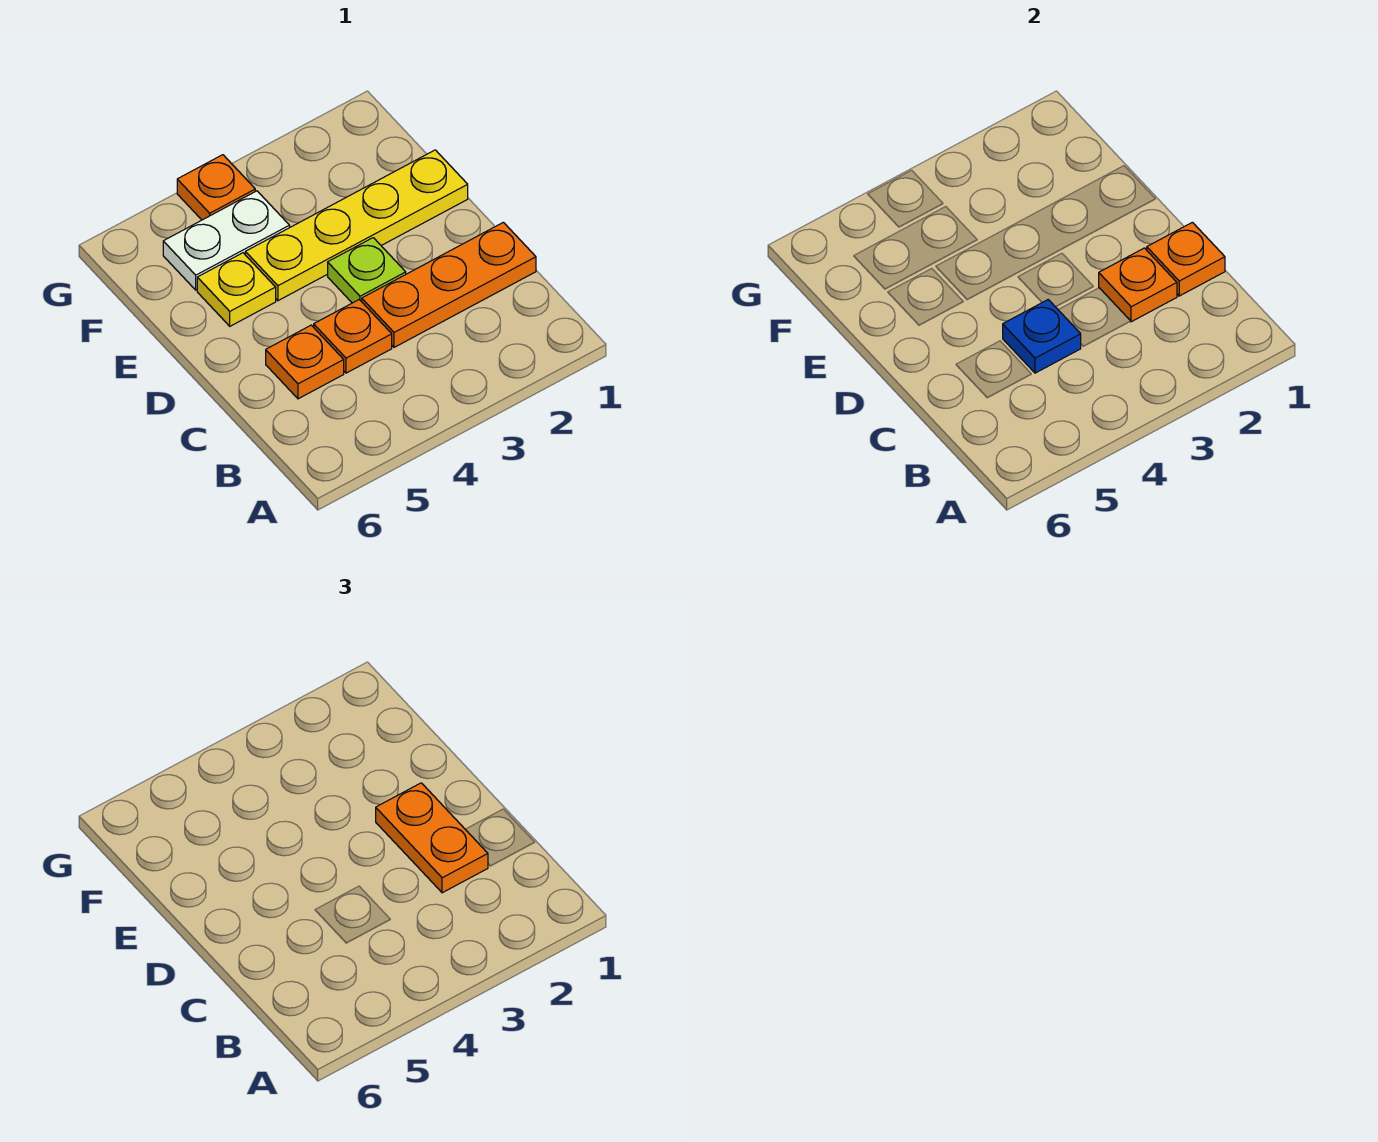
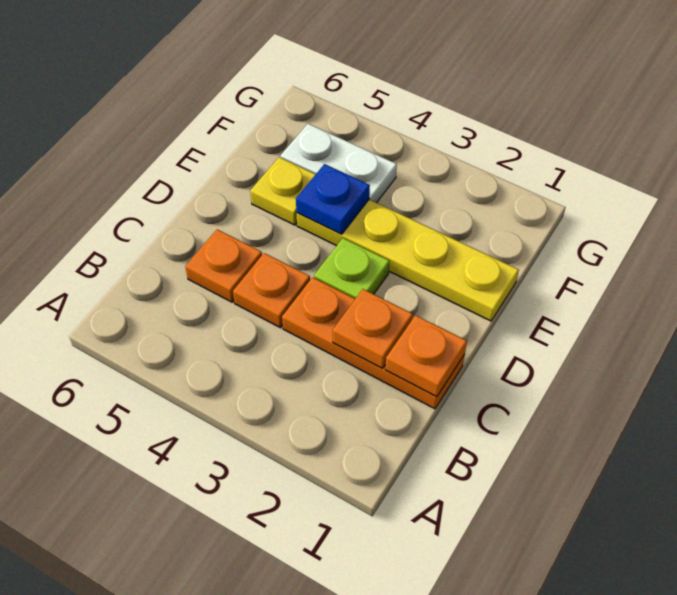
orange 1x2 plate [376,783,488,893] -> none
blue 1x1 plate [1003,300,1081,373] -> blue 1x1 plate moved to [296,164,370,234]
orange 1x1 plate [177,155,255,220] -> none

